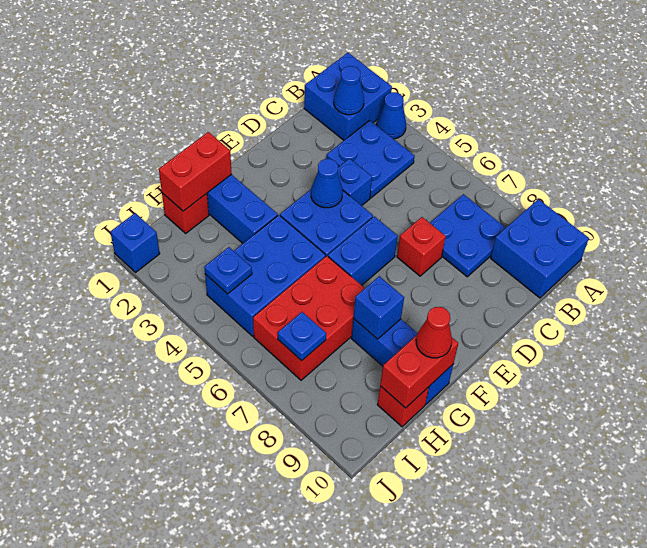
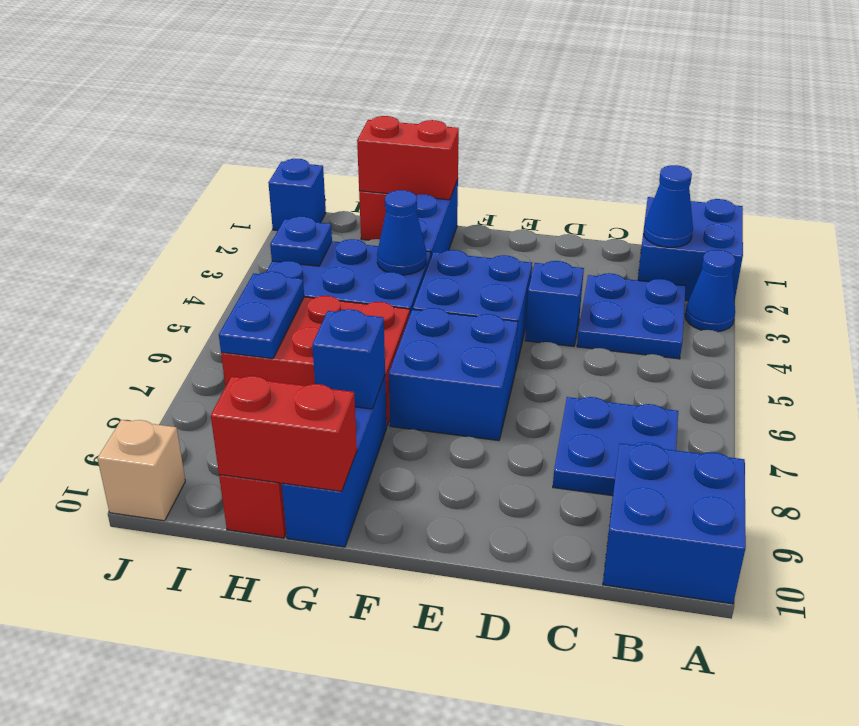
red 1x1 brick [397,217,446,276] -> none
blue 1x1 cone [311,159,343,208] -> blue 1x1 cone moved to [377,190,426,275]
blue 1x2 brick [328,216,398,285] -> blue 2x2 brick [389,308,518,441]
red 1x1 cone [416,307,452,358] -> none
blue 1x1 plate [278,312,326,361] -> blue 1x2 plate [219,271,304,359]
none -> tan 1x1 brick [97,420,185,521]

